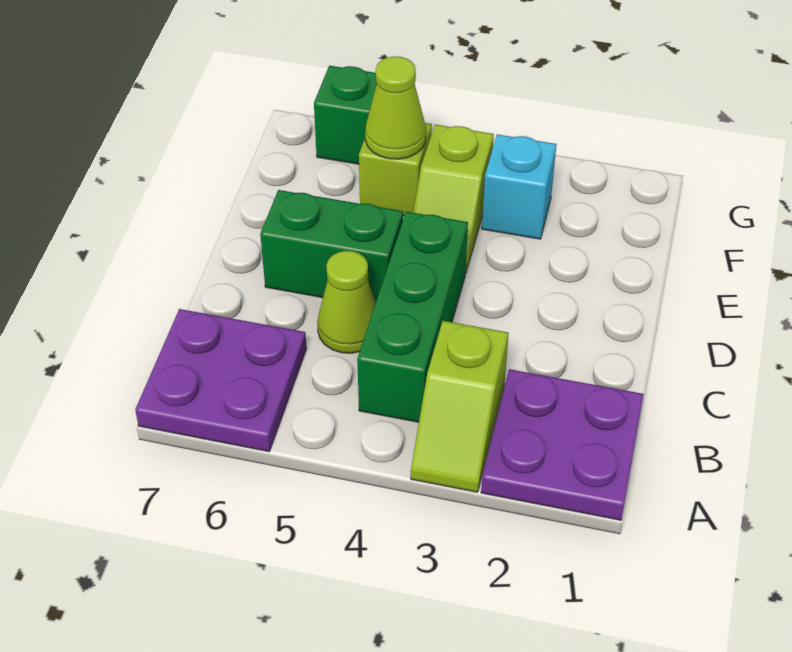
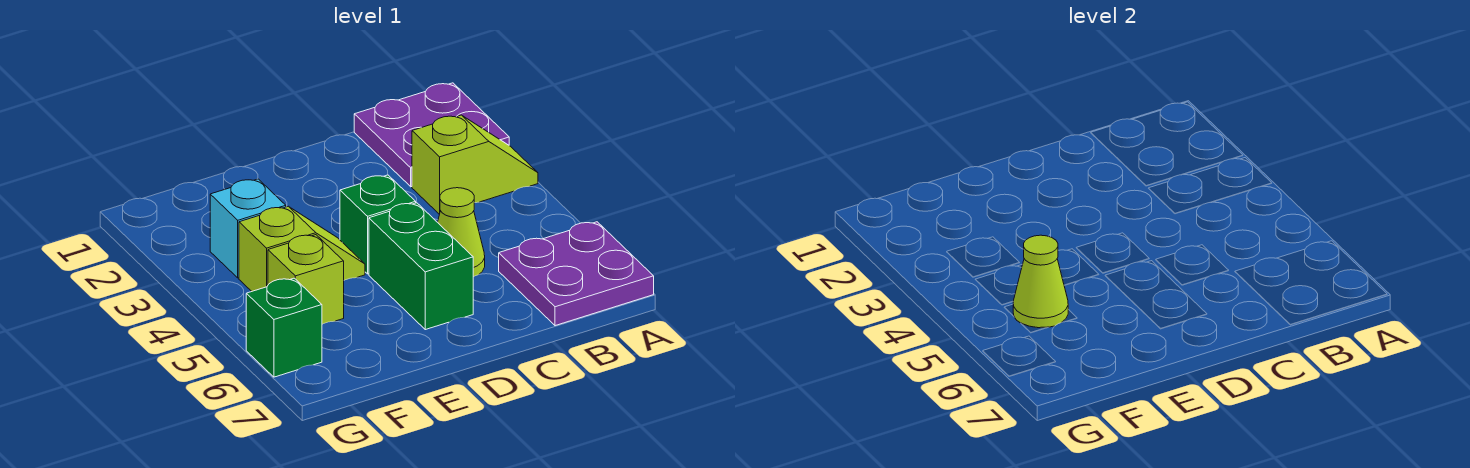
green 1x3 brick [357,212,468,422] -> green 1x1 brick [340,175,416,274]

